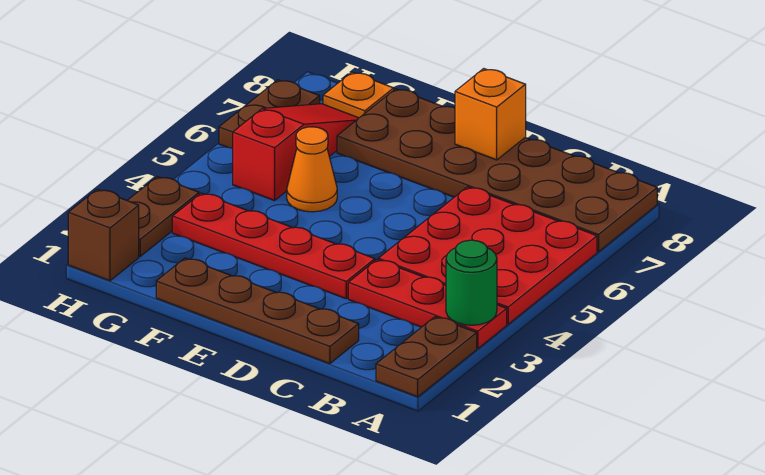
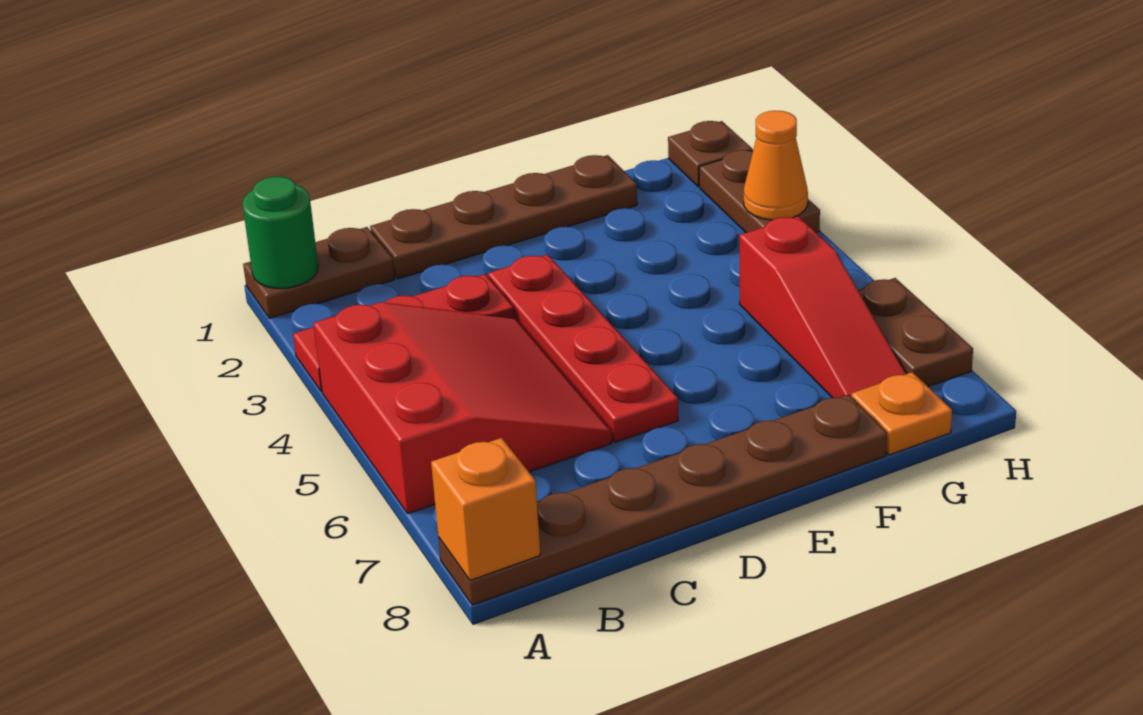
brown 1x2 plate [376,317,477,397] -> brown 1x2 plate turned to [243,227,395,318]
green 1x1 round brick [446,240,497,325] -> green 1x1 round brick moved to [242,176,318,289]
red 3x3 plate [378,187,597,324] -> red 3x3 slope [313,302,612,514]
brown 2x6 plate [337,89,657,252] -> brown 1x6 plate [438,394,887,605]
red 1x4 plate [172,193,375,299] -> red 1x4 plate turned to [488,254,678,443]
orange 1x1 brick [455,69,526,160] -> orange 1x1 brick moved to [431,438,540,580]
orange 1x1 cone [287,127,337,212] -> orange 1x1 cone moved to [744,111,808,220]
brown 1x1 brick [68,189,139,281] -> brown 1x1 plate [668,121,752,187]

